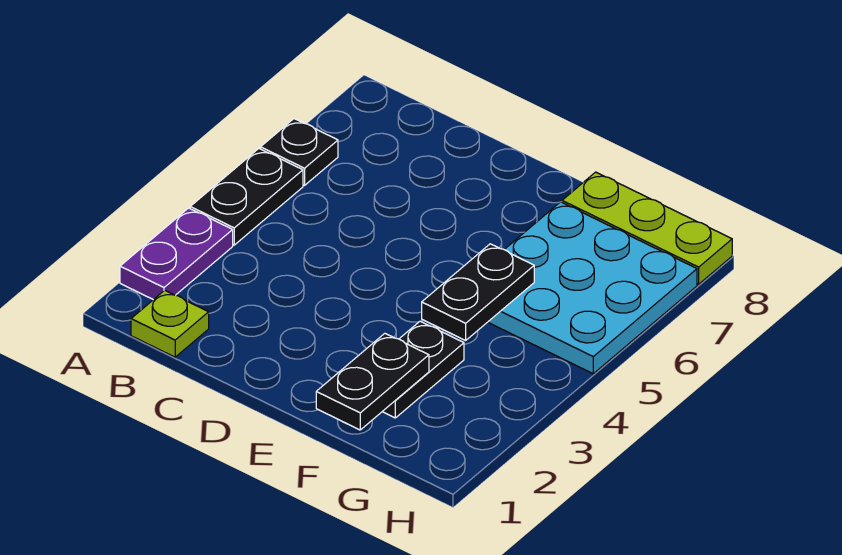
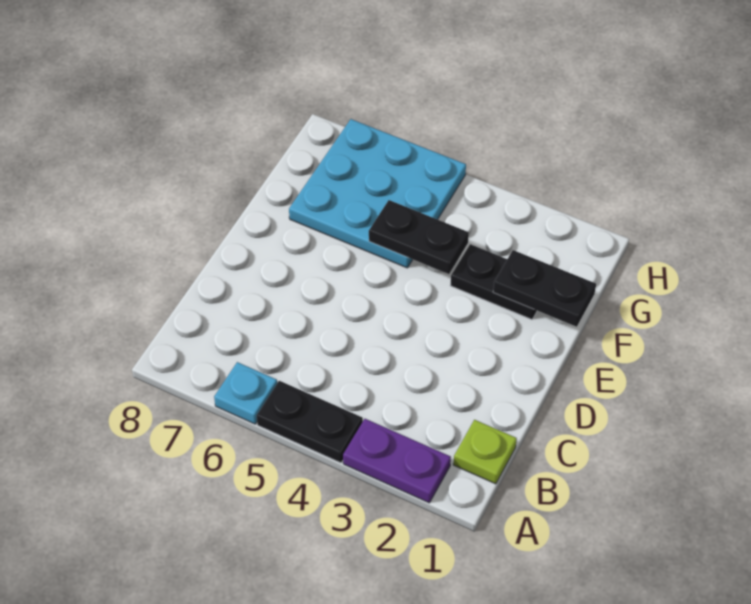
black 1x1 plate [261,119,338,185] -> cyan 1x1 plate [214,362,277,424]
lime 1x3 plate [562,172,732,284] -> none

